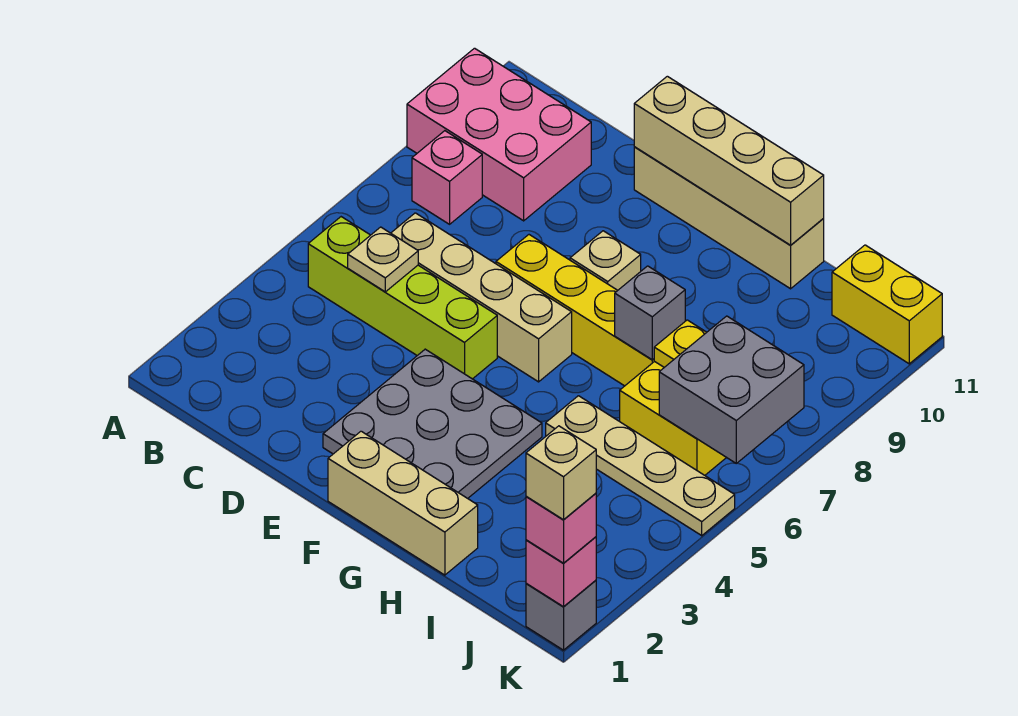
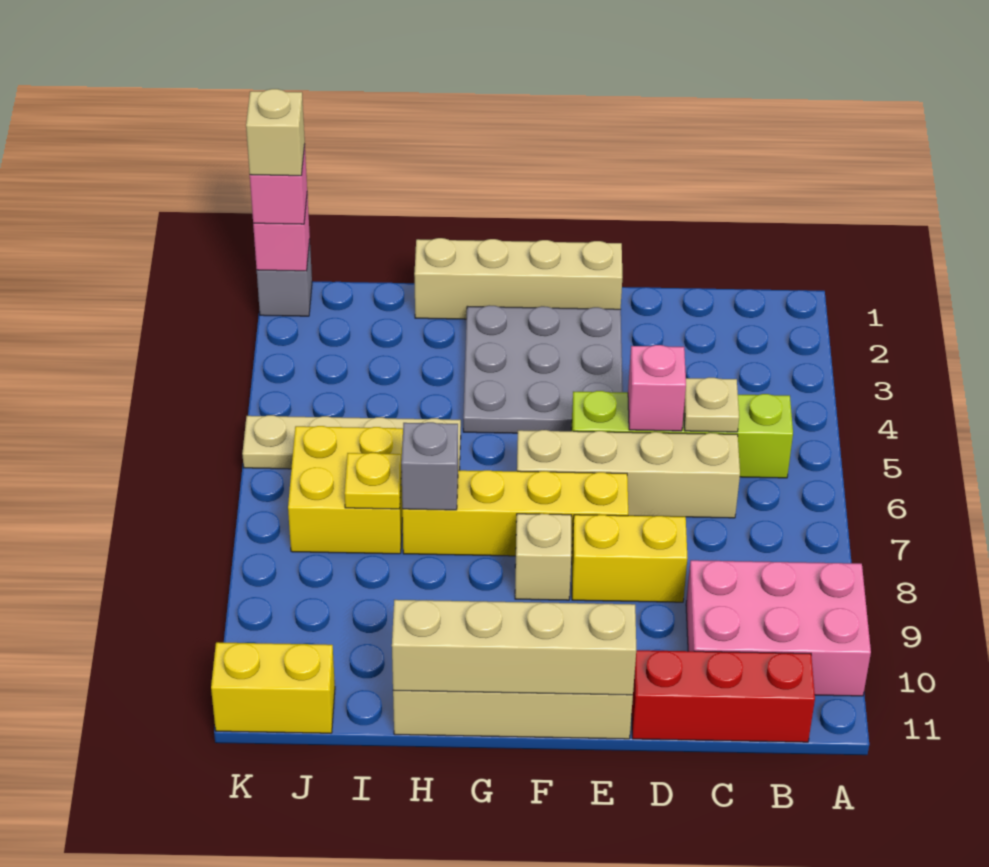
pink 1x1 brick [412,131,482,224] -> pink 1x1 brick moved to [628,345,686,431]
none -> red 1x3 brick [632,650,815,742]
none -> yellow 1x2 brick [572,515,687,602]
tan 1x3 brick [328,431,478,575] -> tan 1x4 brick [414,238,622,319]
grey 2x2 brick [659,316,804,463] -> none

